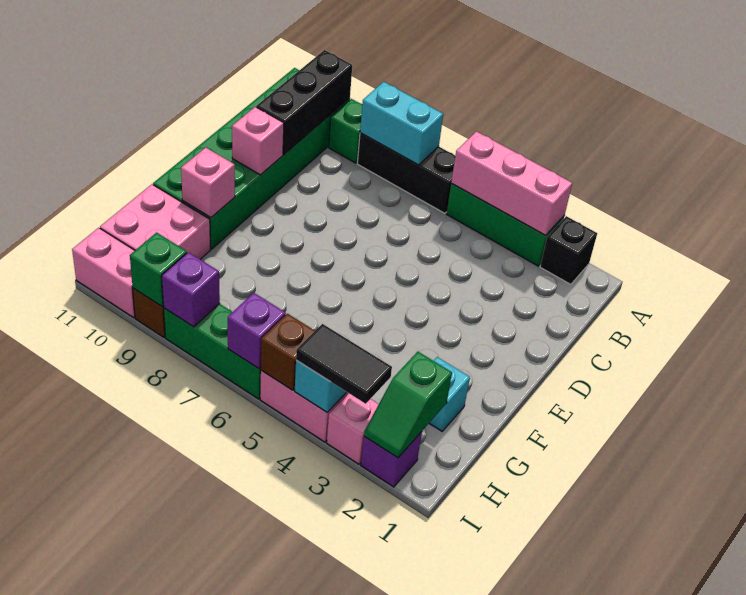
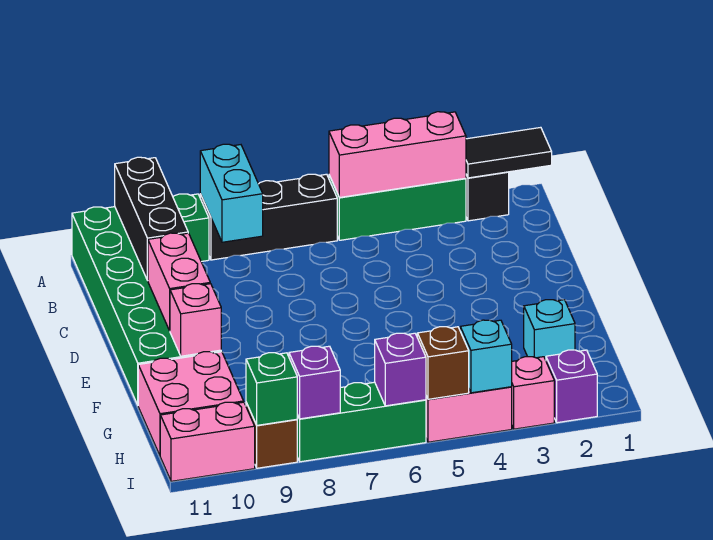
cyan 1x2 brick [360,82,443,165] -> cyan 1x2 brick turned to [200,144,263,242]
pink 1x1 brick [232,107,284,175] -> pink 1x2 brick [148,233,210,331]
green 1x2 slope [364,352,452,458] -> none
black 1x2 tile [296,324,392,404] -> black 1x2 tile moved to [466,127,552,178]

